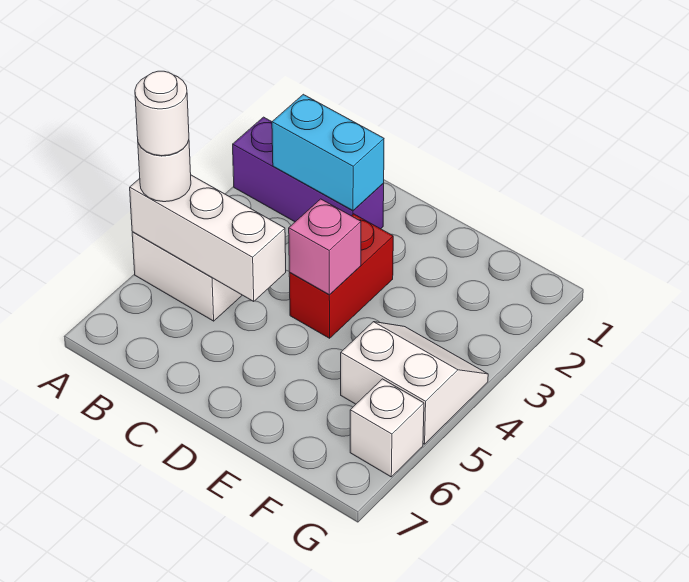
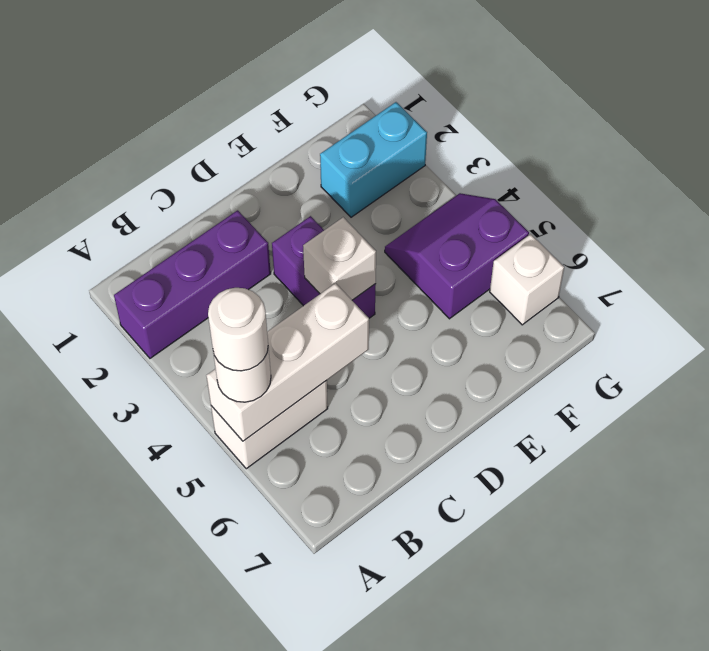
cyan 1x2 brick [272,94,384,210] -> cyan 1x2 brick moved to [320,102,427,217]
red 1x2 brick [289,214,393,338] -> purple 1x2 brick [272,216,376,318]
pink 1x1 brick [289,199,361,295] -> white 1x1 brick [303,217,376,300]
white 2x2 slope [341,322,488,444] -> purple 2x2 slope [385,193,529,319]

